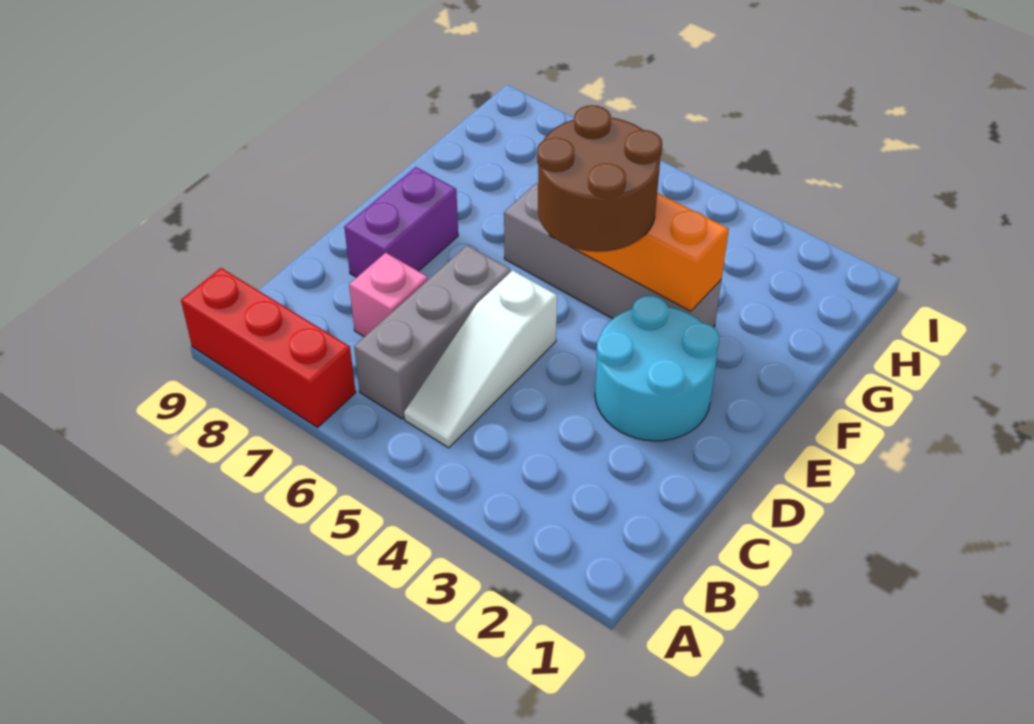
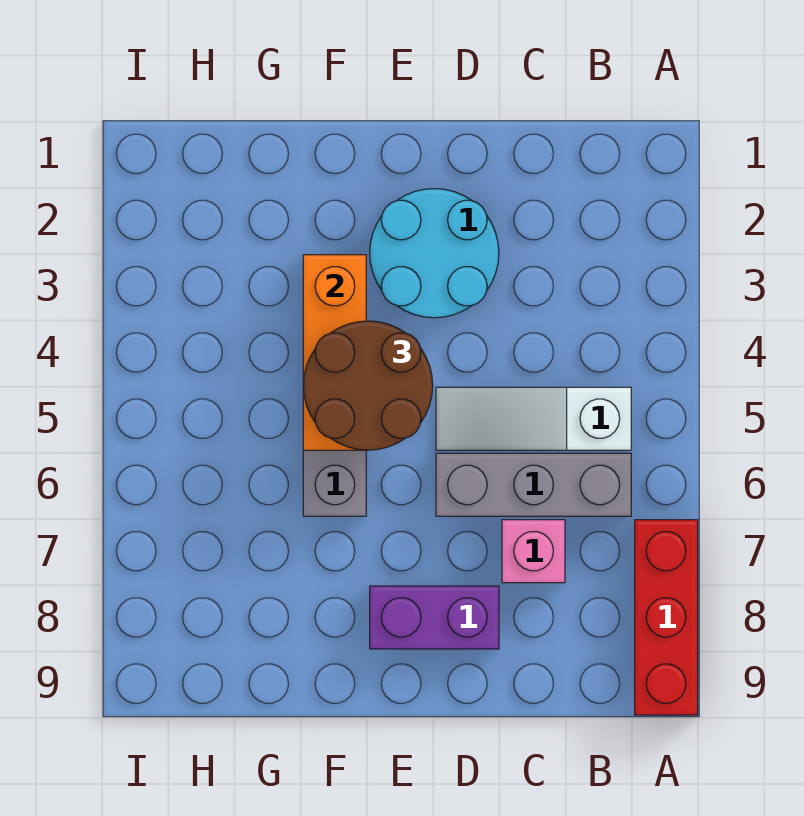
white 1x3 slope [404,270,557,448] -> white 1x3 slope turned to [436,387,631,450]

